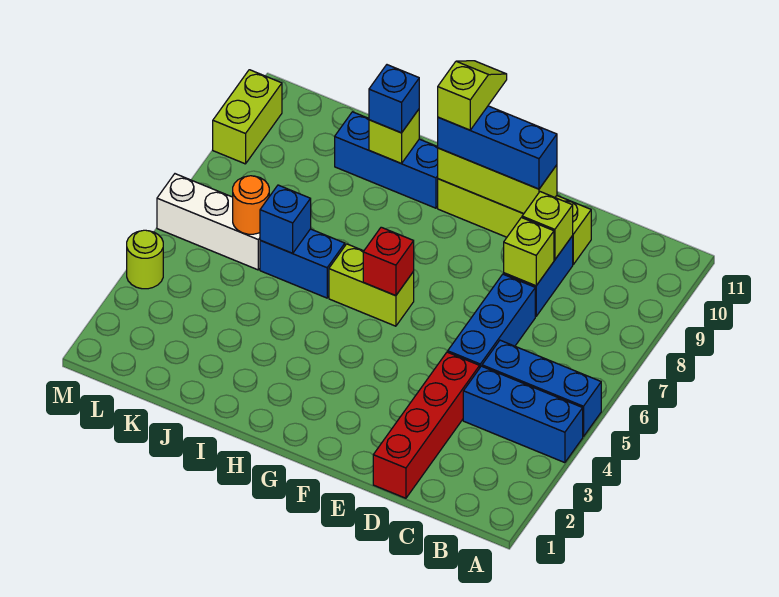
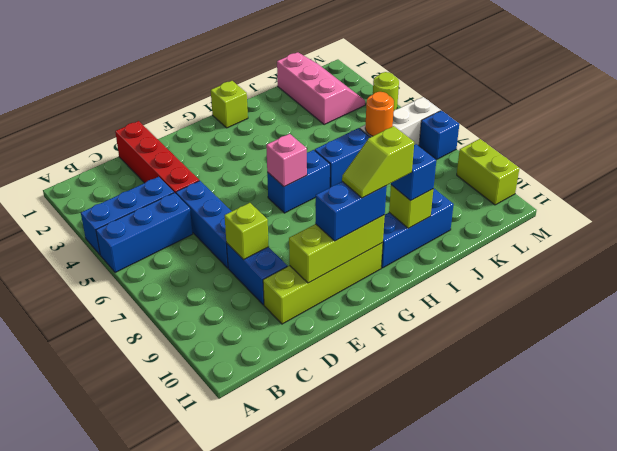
lime 1x1 brick [522,192,573,260] -> lime 1x1 brick moved to [211,81,248,128]
blue 1x3 brick [438,106,557,189] -> blue 1x2 brick [315,182,387,241]
lime 1x2 brick [329,244,414,326] -> blue 1x2 brick [267,150,330,213]
red 1x1 brick [363,227,414,296] -> pink 1x1 brick [266,134,307,187]
lime 1x2 slope [438,61,507,130] -> lime 1x2 slope turned to [342,126,414,198]
blue 1x1 brick [260,185,311,253] -> blue 1x1 brick moved to [419,111,459,160]
none -> pink 2x3 slope [277,52,365,124]

